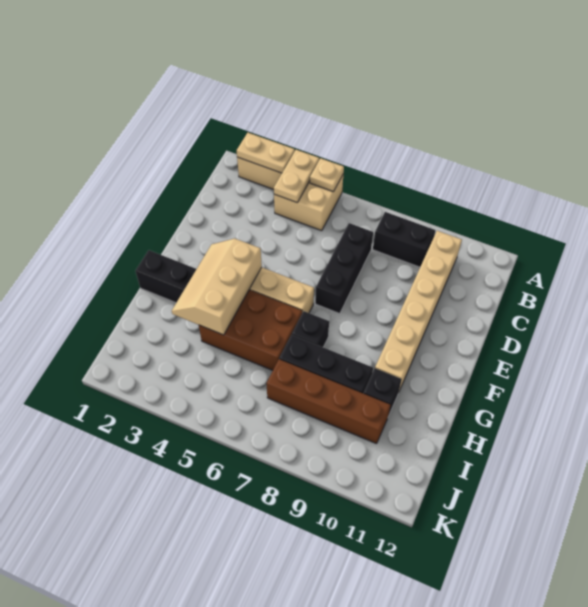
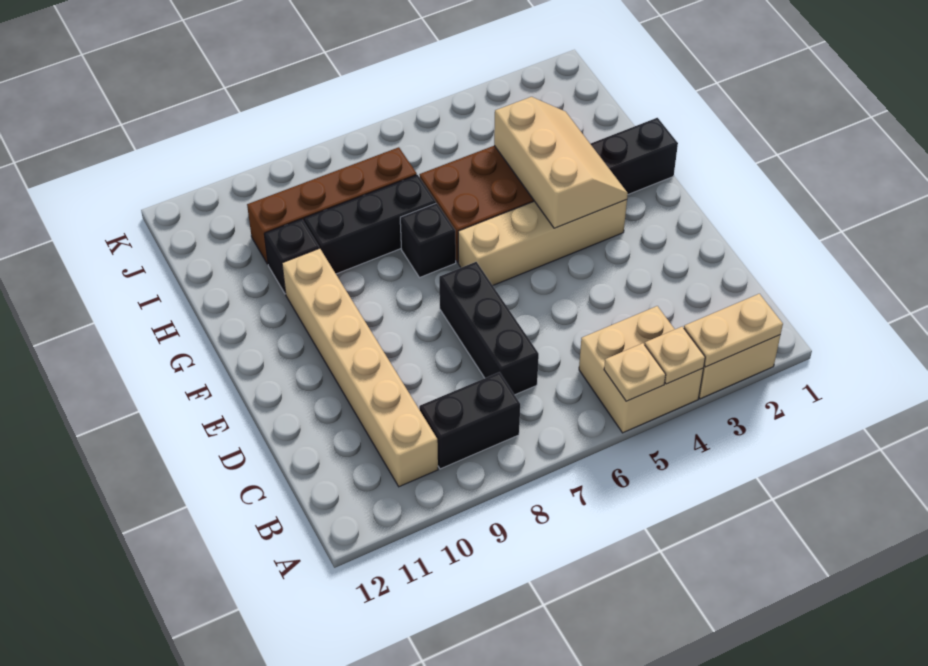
tan 1x2 plate [274,150,319,203] -> tan 1x1 plate [645,327,705,384]

